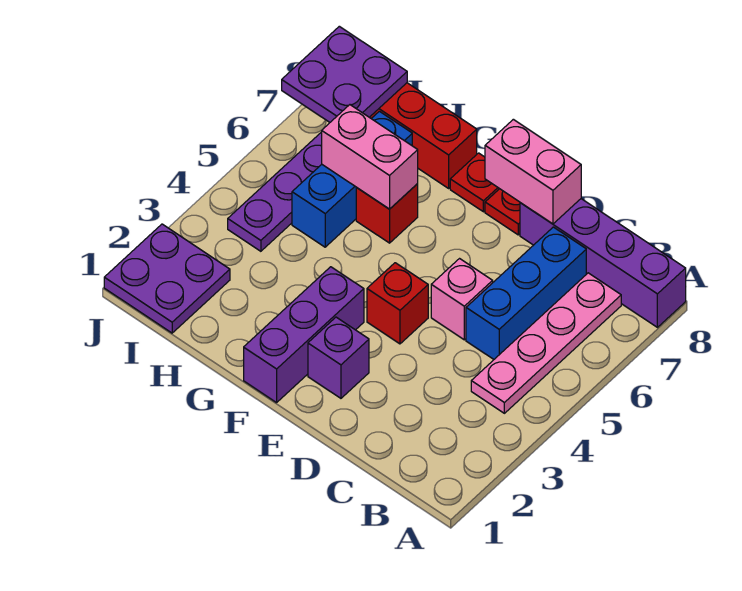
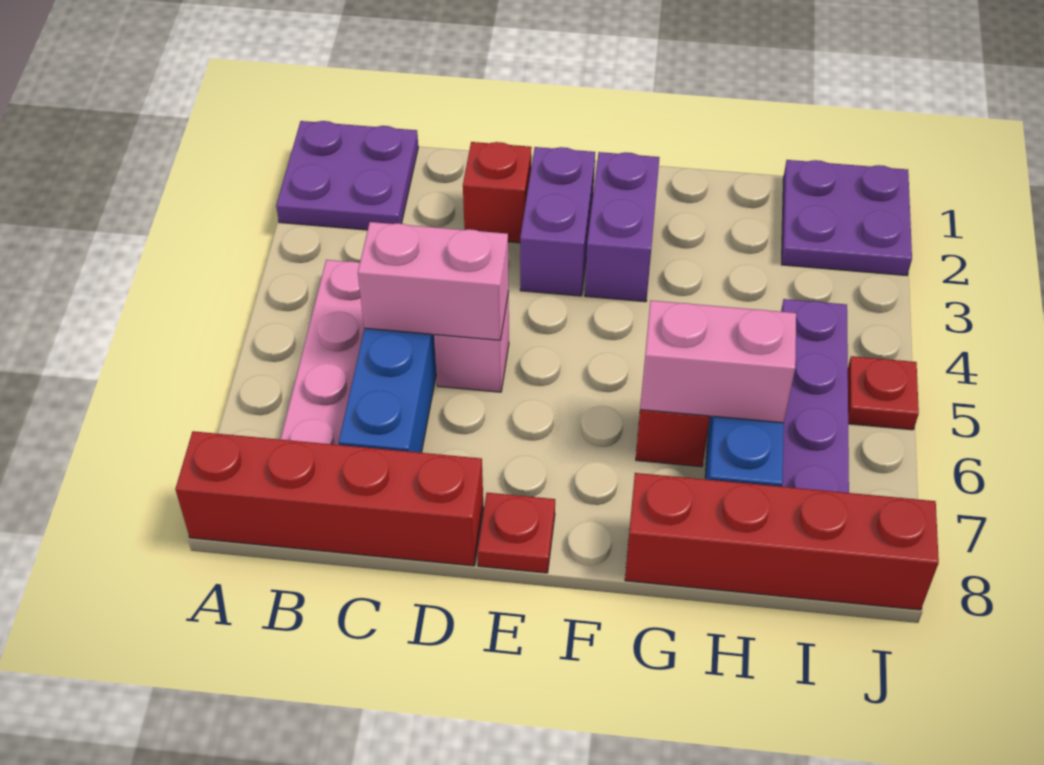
purple 1x4 brick [520,199,686,327] -> red 1x4 brick [175,431,484,566]
pink 1x2 brick [485,119,581,224] -> pink 1x2 brick moved to [358,222,509,340]
purple 1x1 brick [308,317,369,398] -> purple 1x2 brick [520,147,595,296]
red 1x1 brick [367,263,428,344] -> red 1x1 brick moved to [463,142,532,243]
purple 1x3 brick [244,267,364,403] -> purple 1x2 brick [585,152,660,302]
red 1x1 plate [450,153,499,212] -> red 1x1 plate moved to [848,356,919,430]
purple 2x2 plate [282,26,407,122] -> purple 2x2 plate moved to [276,121,418,230]

